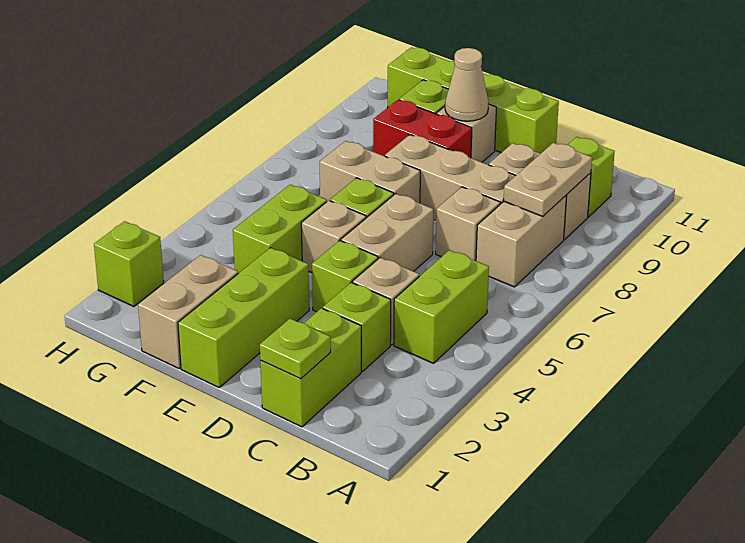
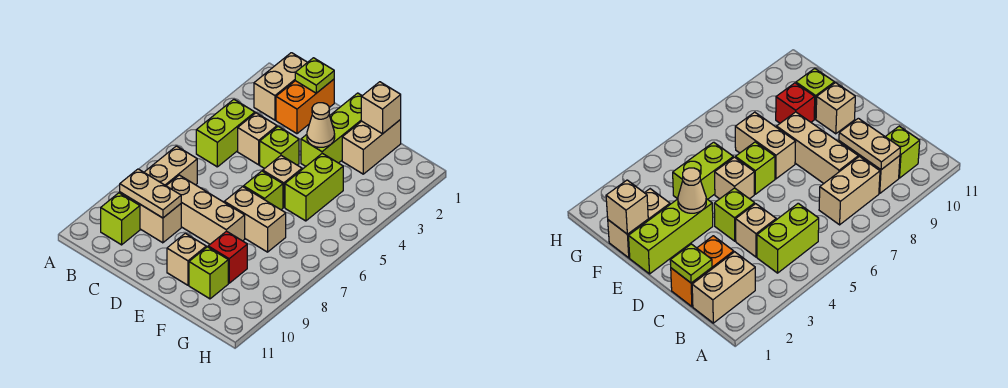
tan 1x2 plate [504,143,592,216] -> tan 1x2 plate turned to [120,169,181,218]
lime 1x2 brick [260,308,361,427] -> orange 1x2 brick [276,79,334,134]
lime 1x1 brick [323,282,391,371] -> none
tan 1x1 brick [436,187,500,261] -> tan 1x1 brick moved to [361,82,401,134]
tan 1x2 brick [341,194,433,271] -> tan 1x2 brick moved to [254,53,307,120]
lime 1x4 brick [388,47,559,154] -> none
red 1x2 brick [373,100,472,158] -> red 1x1 brick [208,231,247,283]
tan 1x1 cone [445,48,489,121] -> tan 1x1 cone moved to [307,103,335,147]
lime 1x1 brick [94,221,164,307] -> none

